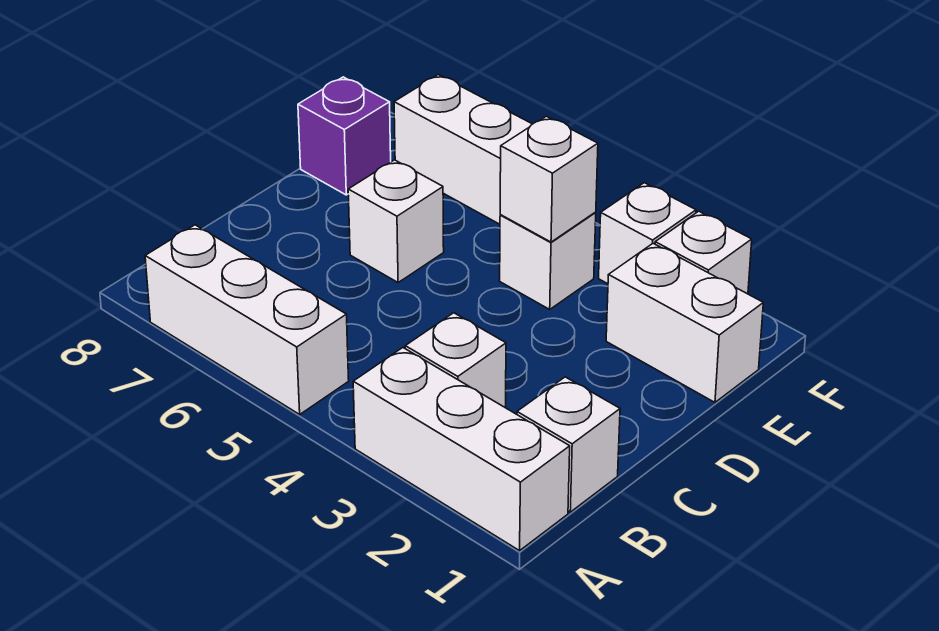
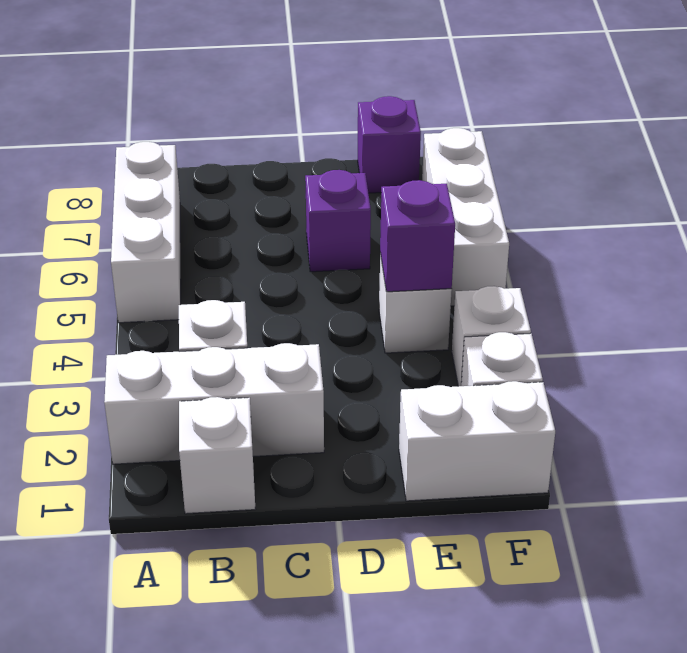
white 1x3 brick [353,348,570,551] -> white 1x3 brick turned to [104,343,324,464]
white 1x1 brick [348,160,444,282] -> purple 1x1 brick [305,170,371,272]
white 1x2 brick [606,243,763,402] -> white 1x2 brick turned to [399,381,555,501]
white 1x1 brick [500,116,598,242] -> purple 1x1 brick [380,180,455,292]

